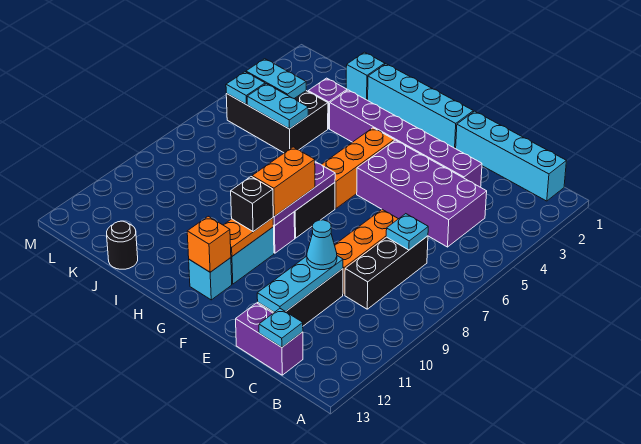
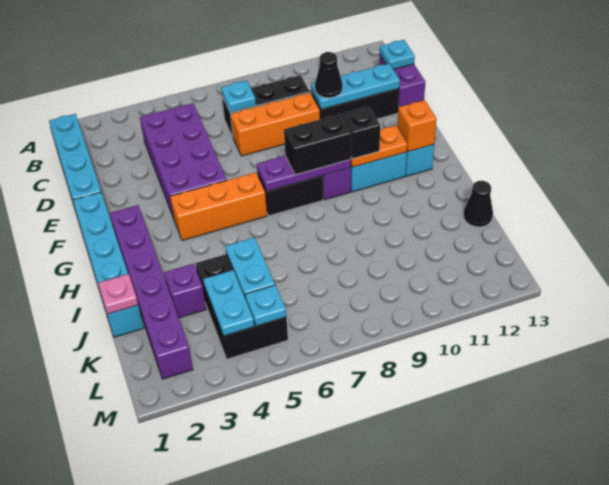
purple 1x6 brick [330,90,482,187] -> purple 1x6 brick moved to [110,205,193,379]
cyan 1x1 cone [307,220,337,270] -> black 1x1 cone [315,52,342,98]
orange 1x2 brick [252,147,315,216] -> black 1x2 brick [284,114,351,175]
none -> pink 1x1 plate [98,274,138,314]
black 1x1 round brick [107,221,138,269] -> black 1x1 cone [464,181,493,227]

